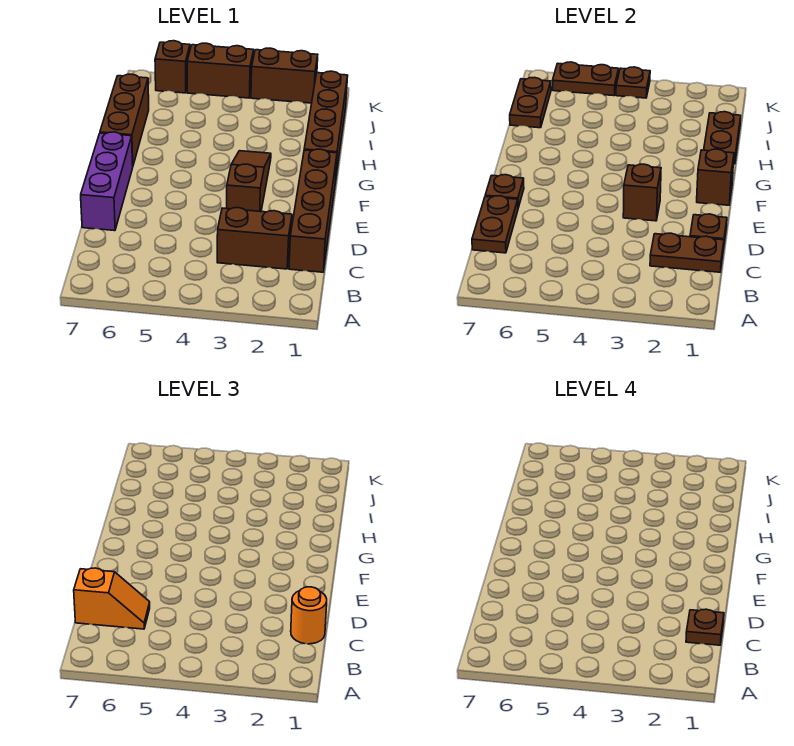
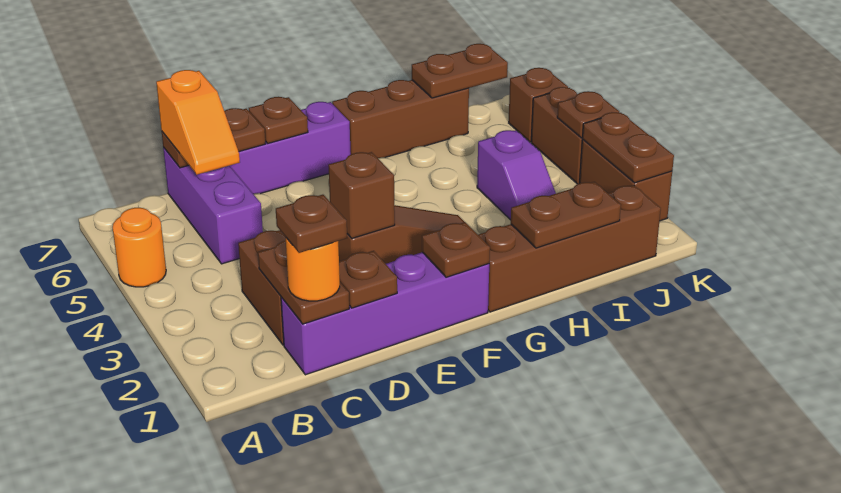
none -> orange 1x1 round brick [113,208,166,287]
brown 1x4 brick [289,149,337,272] -> purple 1x4 brick [281,252,489,375]
none -> purple 1x3 brick [163,148,263,264]
brown 1x1 brick [697,149,734,205] -> brown 1x1 plate [422,222,490,277]
none -> purple 1x2 slope [477,130,556,220]
brown 1x2 plate [553,62,619,96] -> brown 1x2 plate moved to [583,112,674,183]

